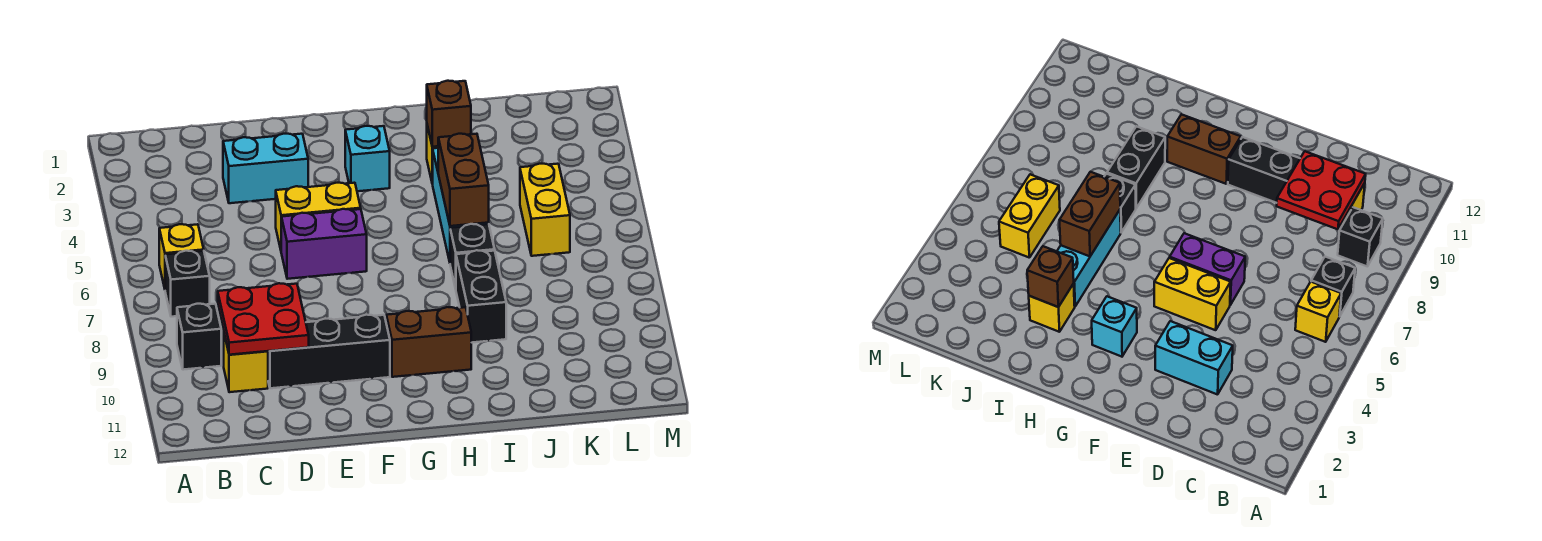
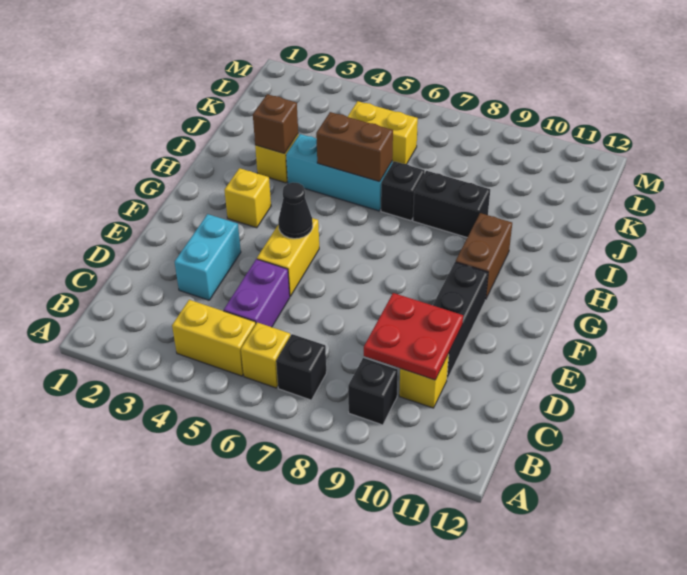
none -> yellow 1x2 brick [172,300,256,376]
purple 1x2 brick [281,209,367,279] -> purple 1x2 brick moved to [224,259,290,327]
none -> black 1x1 cone [278,182,313,239]
cyan 1x1 brick [345,126,390,191] -> yellow 1x1 brick [224,168,271,228]

